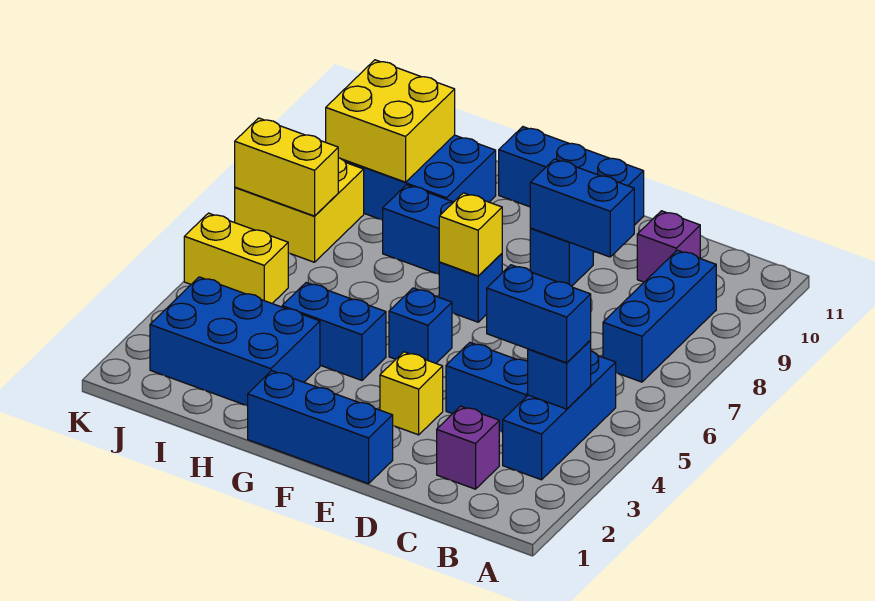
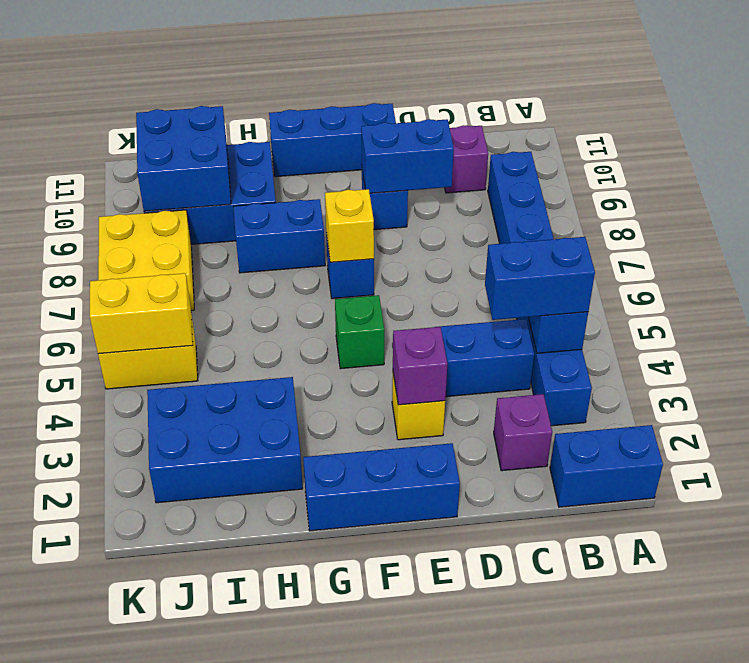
none -> purple 1x1 brick [393,327,447,405]
blue 1x1 brick [389,288,452,363] -> green 1x1 brick [335,295,384,369]
blue 1x2 brick [282,283,386,380] -> blue 1x2 brick moved to [550,425,663,507]
yellow 2x2 brick [326,60,455,182] -> blue 2x2 brick [136,106,231,211]
yellow 1x2 brick [235,118,338,216] -> yellow 1x2 brick moved to [90,273,193,354]

